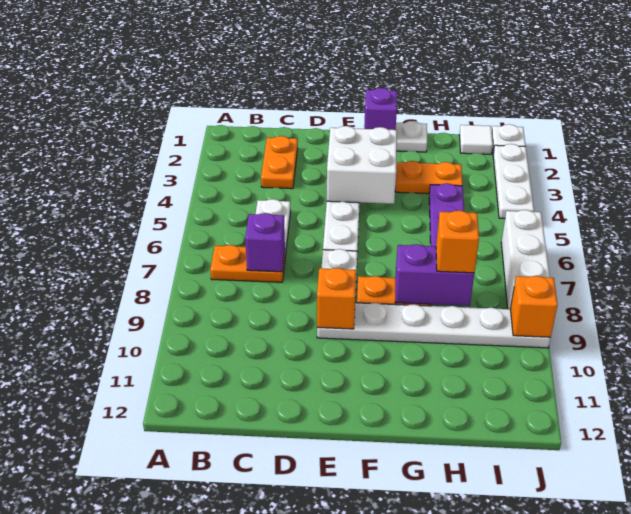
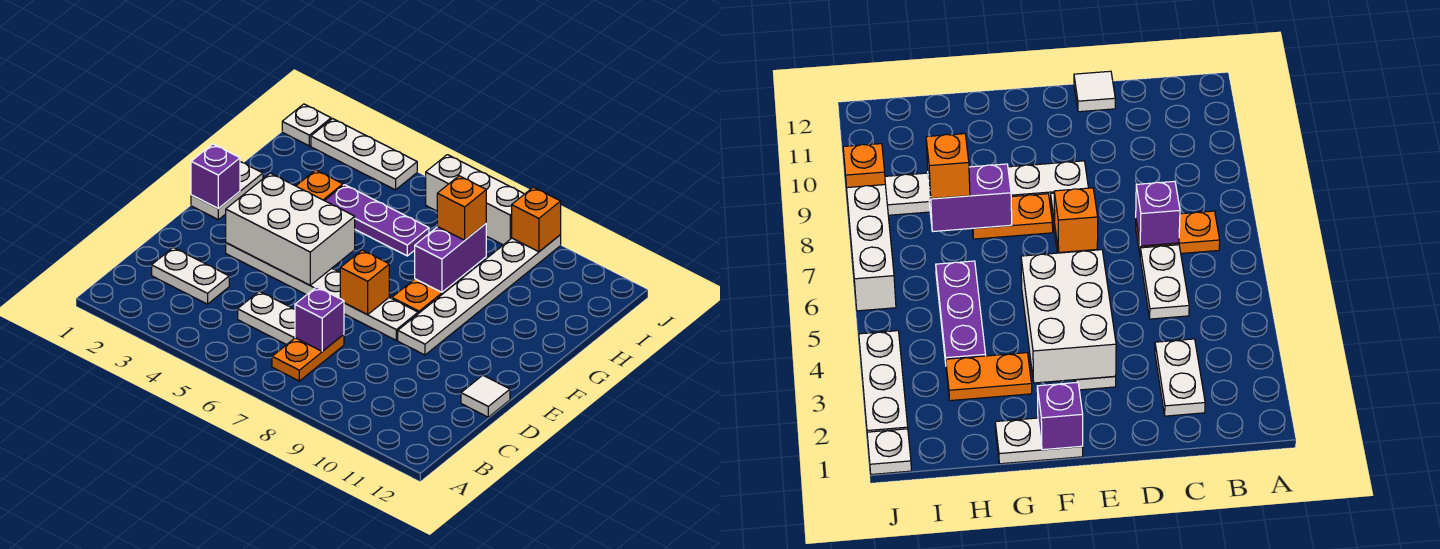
orange 1x2 plate [261,136,298,189] -> white 1x2 plate [152,248,229,304]
white 2x2 brick [327,126,397,204] -> white 2x3 brick [226,173,355,285]
orange 1x1 brick [317,268,356,329] -> orange 1x1 brick moved to [340,250,389,315]
white 1x1 tile [459,125,493,154] -> white 1x1 tile moved to [461,375,510,417]

